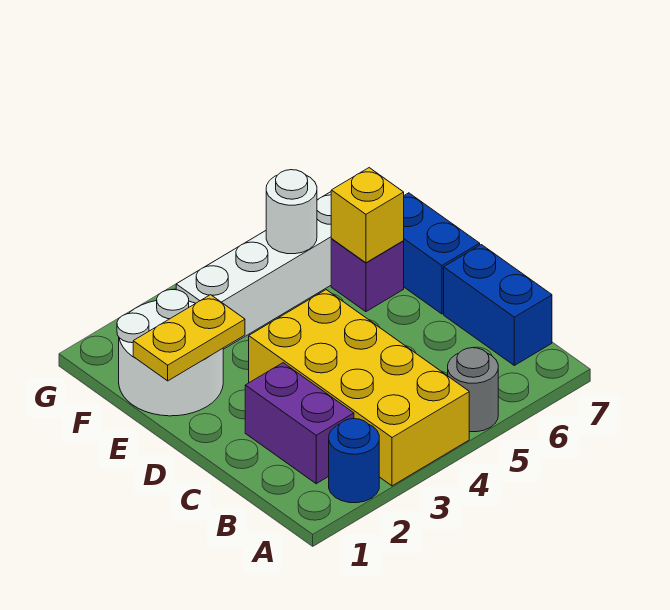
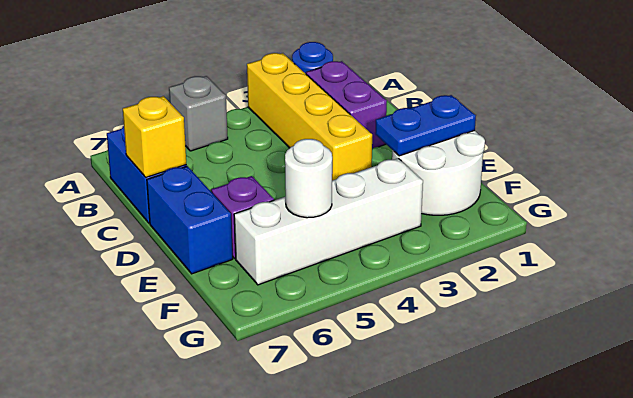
yellow 2x4 brick [249,290,469,486] -> yellow 1x4 brick [247,53,372,181]
grey 1x1 round brick [448,348,498,432] -> grey 1x1 brick [169,76,228,151]
yellow 1x2 plate [133,295,245,381] -> blue 1x2 plate [375,95,476,156]
yellow 1x1 brick [331,168,404,263] -> yellow 1x1 brick moved to [123,96,186,177]

